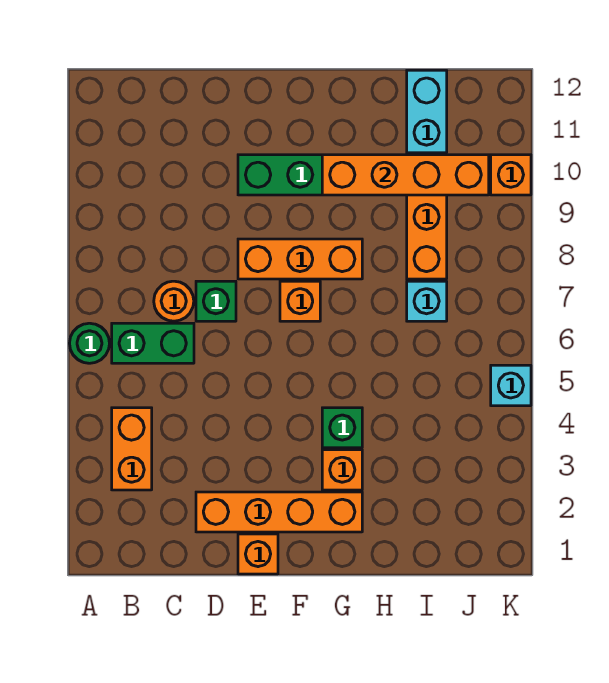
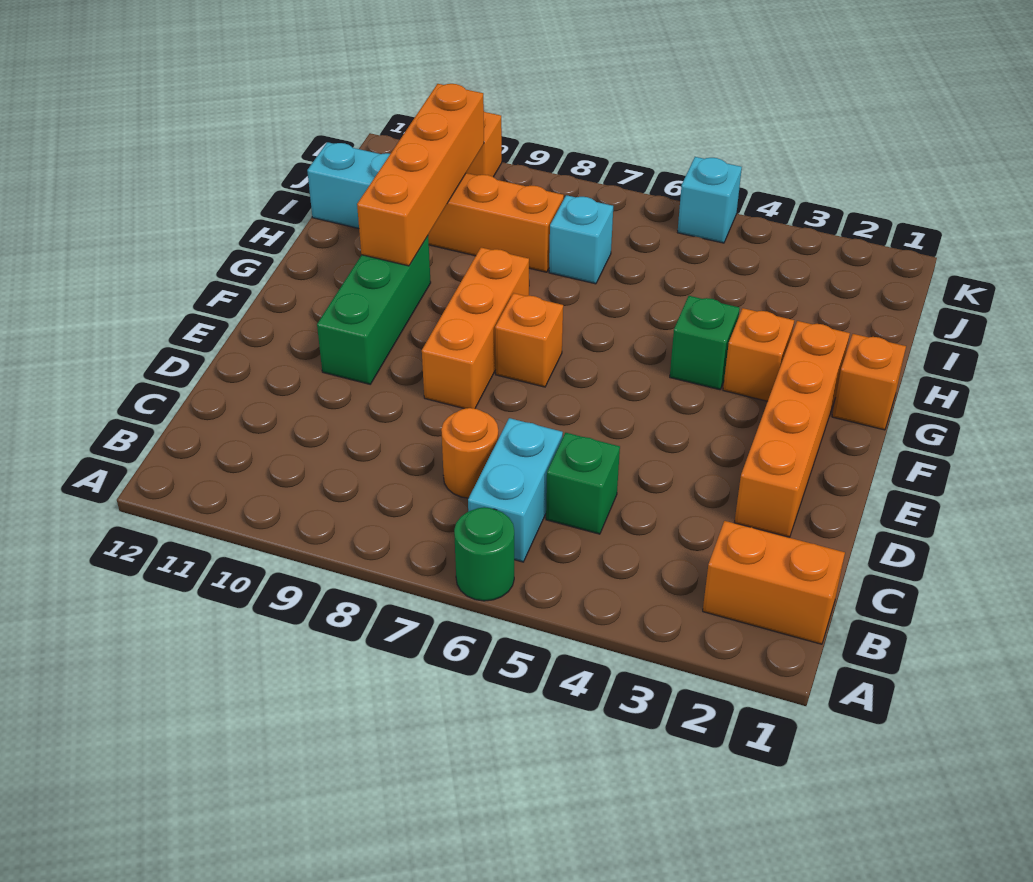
orange 1x2 brick [112,408,152,490] -> orange 1x2 brick moved to [703,521,845,644]
green 1x2 brick [112,323,194,363] -> cyan 1x2 brick [468,418,563,562]
green 1x1 brick [196,281,236,321] -> green 1x1 brick moved to [546,433,620,534]
orange 1x1 brick [238,534,278,574] -> orange 1x1 brick moved to [832,334,906,430]

